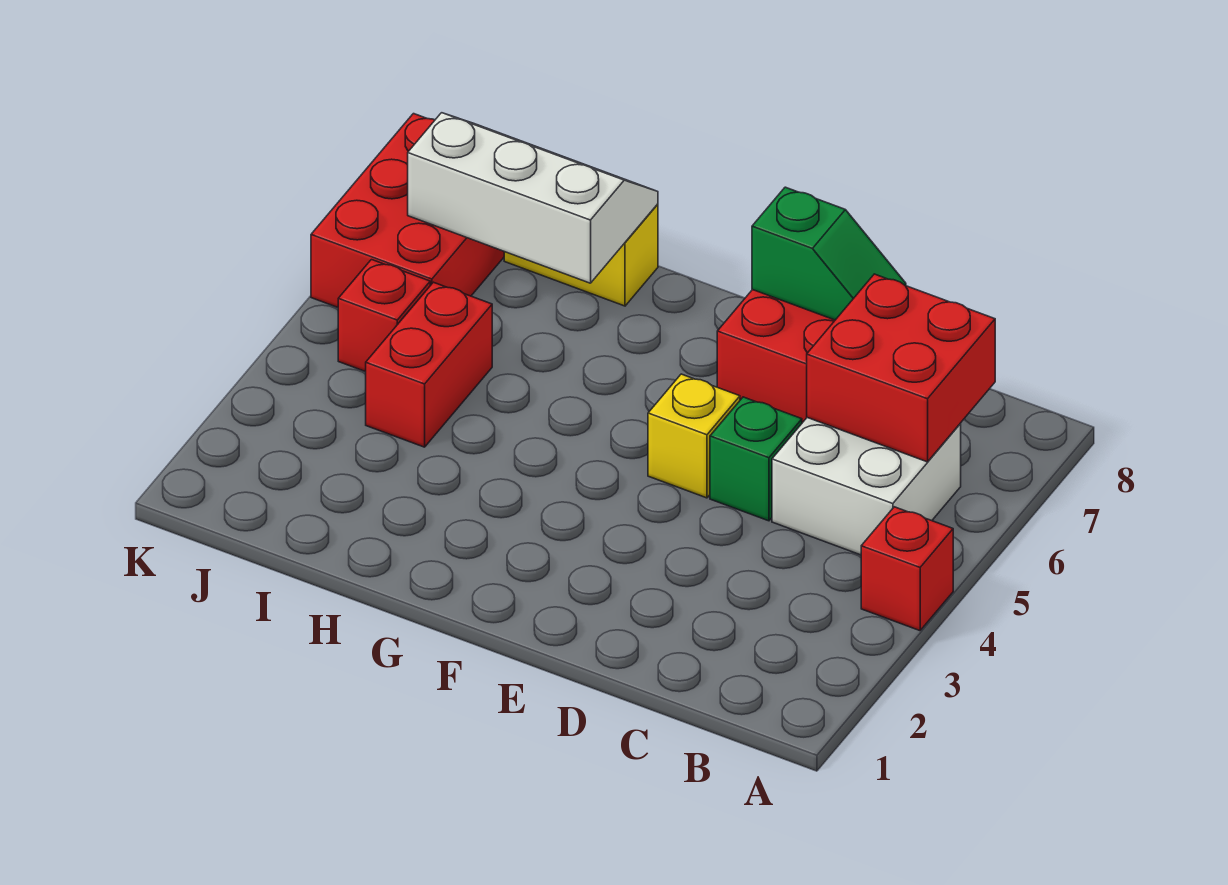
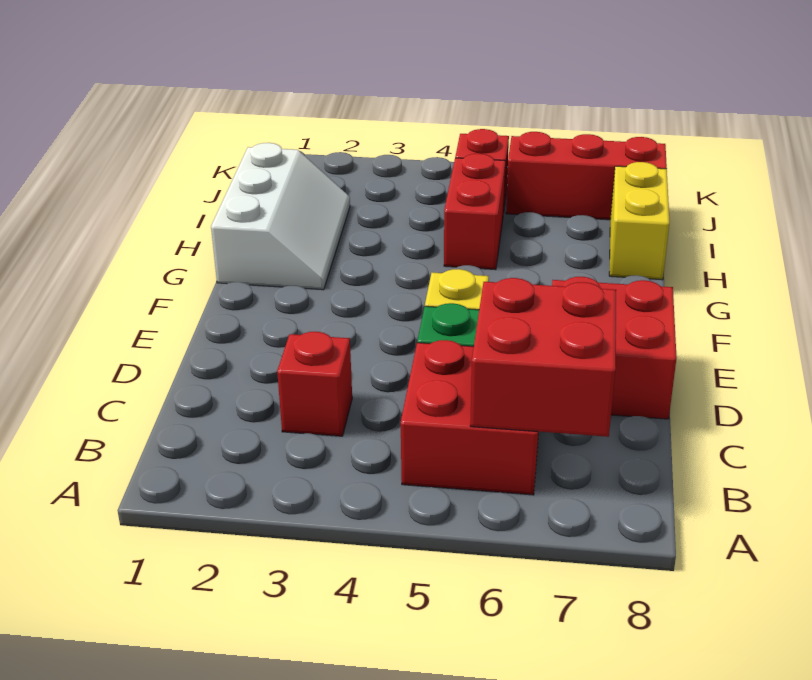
red 1x1 brick [861,507,953,631] -> red 1x1 brick moved to [277,332,352,436]
white 2x2 brick [772,418,961,555] -> red 2x2 brick [401,340,539,495]
green 1x2 slope [752,187,906,320] -> none
white 2x3 slope [408,113,658,283] -> white 2x3 slope moved to [211,143,350,290]
red 1x2 brick [366,282,492,447] -> red 1x2 brick turned to [444,154,505,270]
red 2x3 brick [311,114,504,307] -> red 1x3 brick [506,132,667,220]

